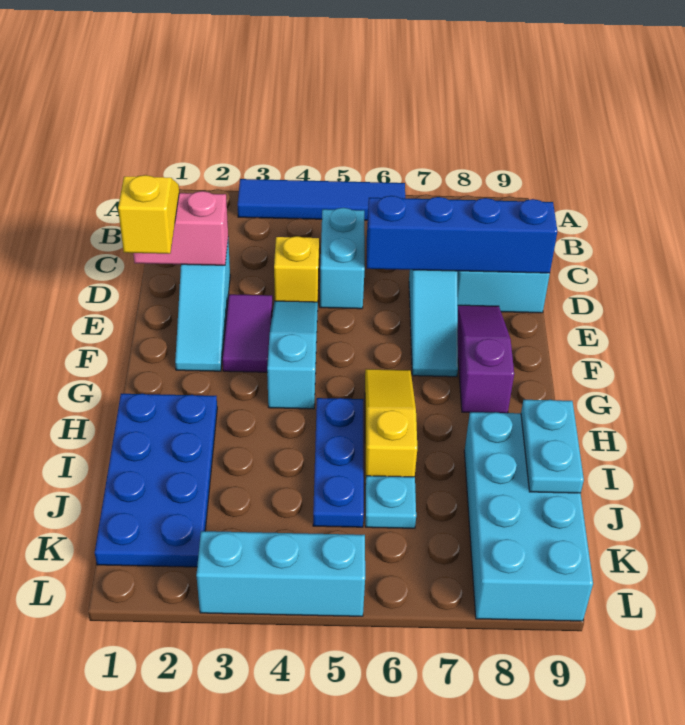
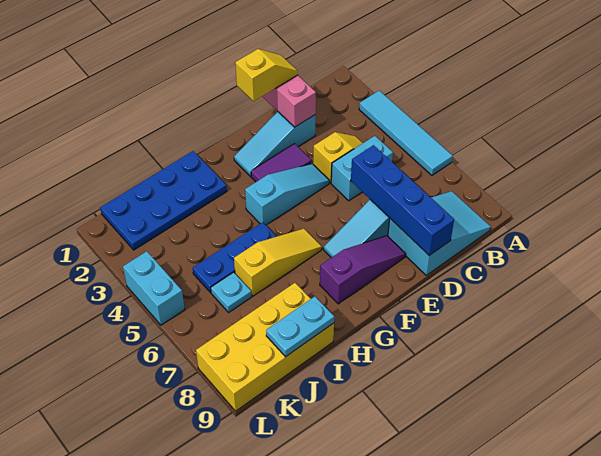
blue 1x4 tile [238,179,405,220] -> cyan 1x4 tile [359,91,453,175]
cyan 2x4 brick [464,412,593,621] -> yellow 2x4 brick [196,283,334,411]
cyan 1x3 brick [196,531,365,616] -> cyan 1x2 brick [123,251,185,325]

